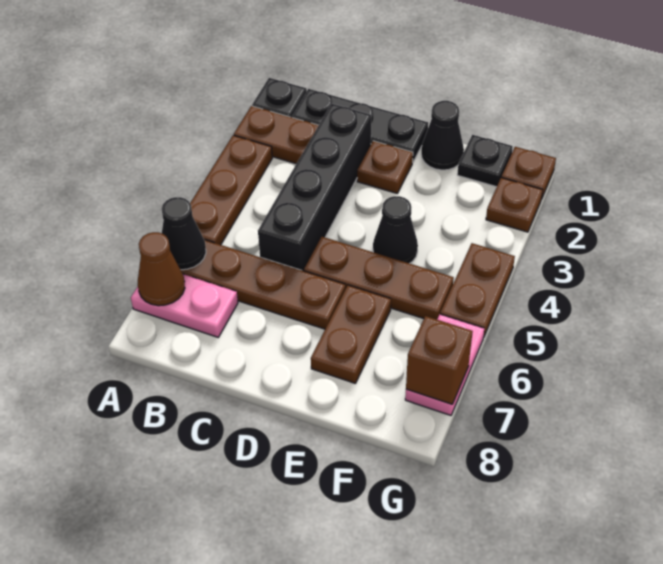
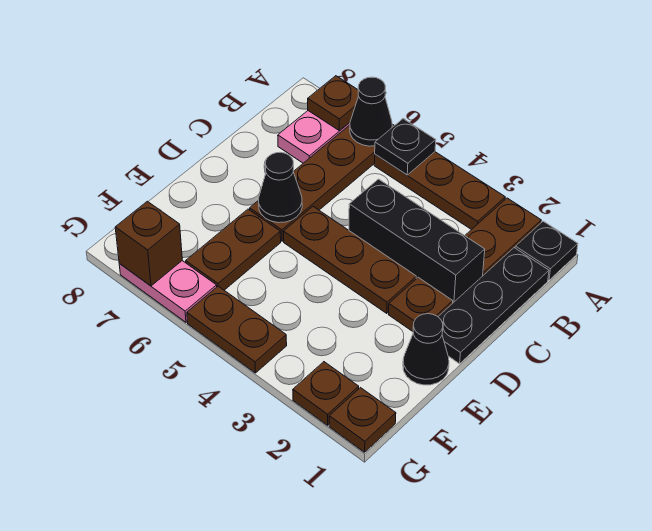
brown 1x1 cone [138,232,185,306] -> brown 1x1 plate [308,76,359,131]
black 1x4 brick [258,104,371,271] -> black 1x3 brick [349,179,485,303]
brown 1x3 plate [304,237,454,319] -> brown 1x3 plate turned to [283,207,416,313]
black 1x1 cone [373,196,418,264] -> black 1x1 cone moved to [259,152,302,223]
brown 1x2 plate [311,285,391,383] -> brown 1x2 plate turned to [186,209,281,290]
black 1x1 plate [457,135,513,187] -> black 1x1 plate moved to [375,119,436,175]

